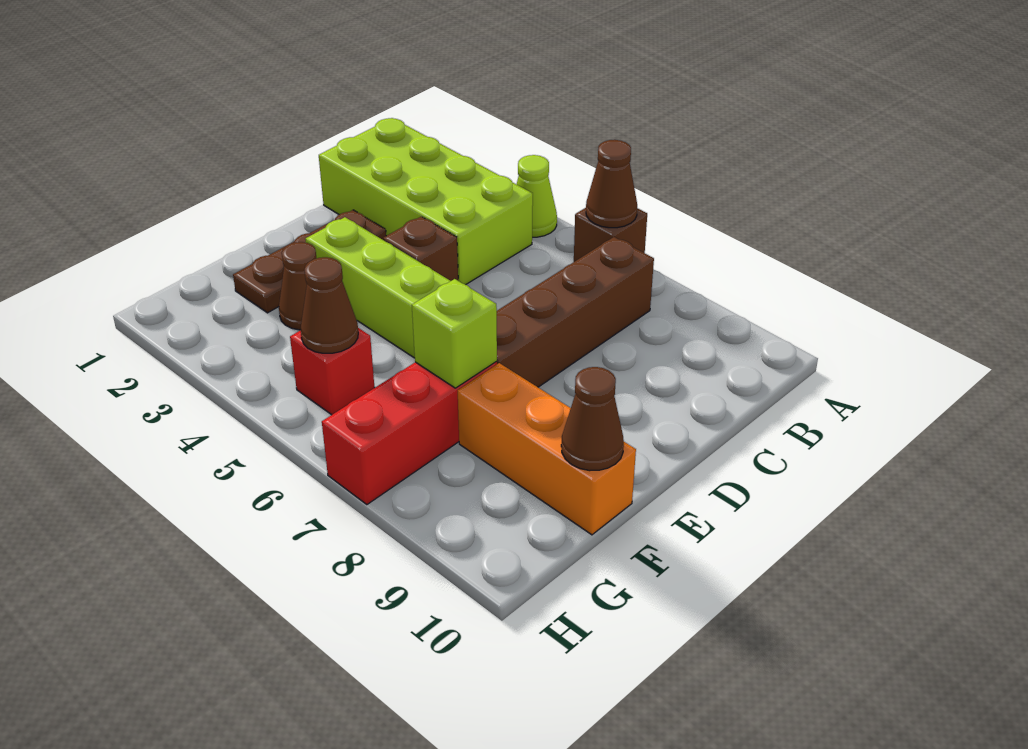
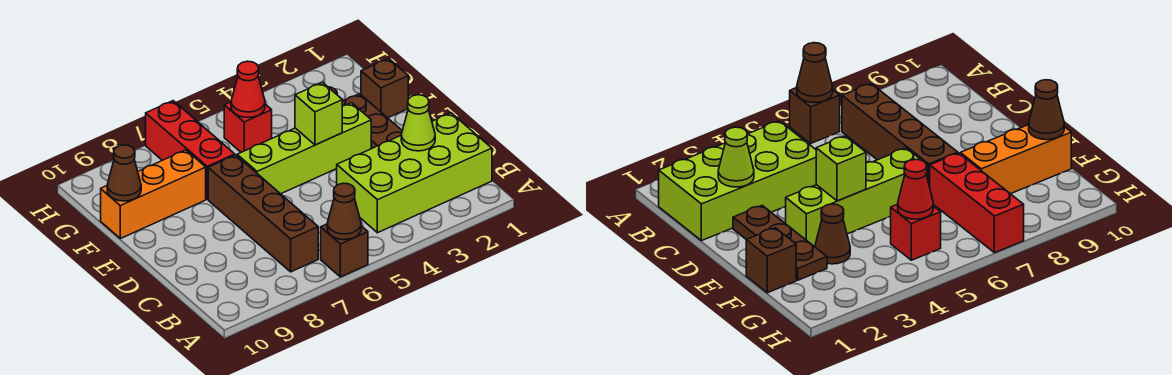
lime 1x1 cone [517,155,557,237] -> lime 1x1 cone moved to [401,95,435,151]
brown 1x1 brick [383,217,458,281] -> brown 1x1 brick moved to [361,58,408,118]
lime 1x1 brick [412,279,497,388] -> lime 1x1 brick moved to [295,83,342,145]
brown 1x1 cone [300,257,358,353] -> red 1x1 cone [231,61,265,118]

